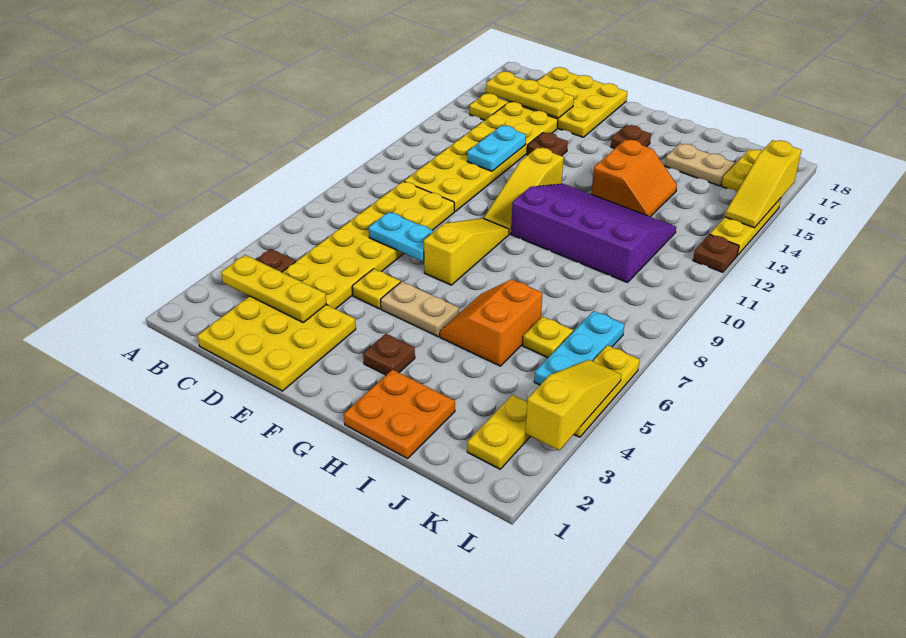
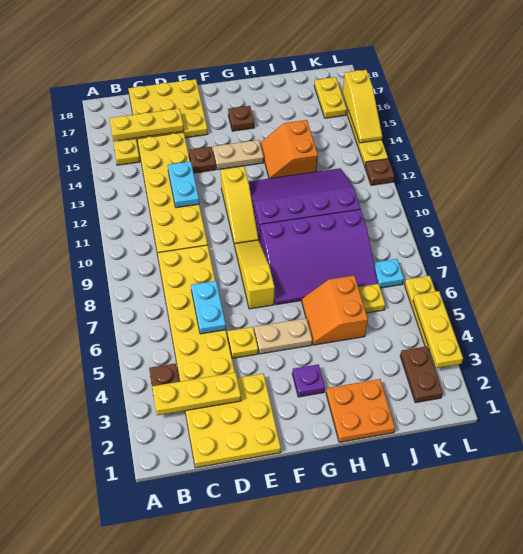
cyan 1x2 plate [369,212,434,261] -> cyan 1x2 plate turned to [191,281,226,334]
brown 1x1 plate [363,334,415,375] -> purple 1x1 plate [292,364,325,397]
none -> purple 3x4 slope [260,209,378,305]
orange 2x2 slope [592,139,677,217] -> orange 2x2 slope turned to [260,120,318,178]
tan 1x2 plate [665,144,735,186] -> tan 1x2 plate moved to [213,140,264,170]
yellow 1x2 plate [467,395,531,469] -> brown 1x2 plate [400,346,443,403]
cyan 1x3 plate [534,311,625,385] -> cyan 1x1 plate [374,259,404,288]
yellow 1x3 slope [526,360,621,450] -> yellow 1x3 plate [413,291,463,368]

